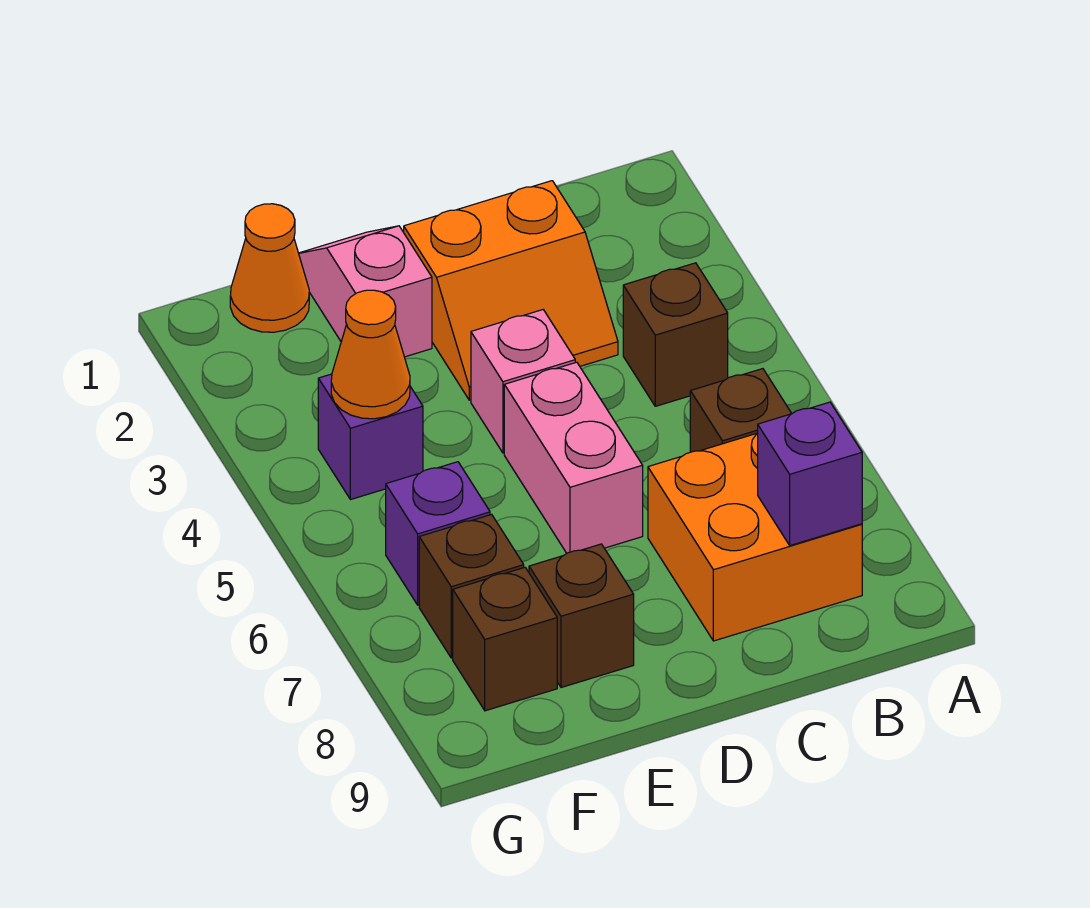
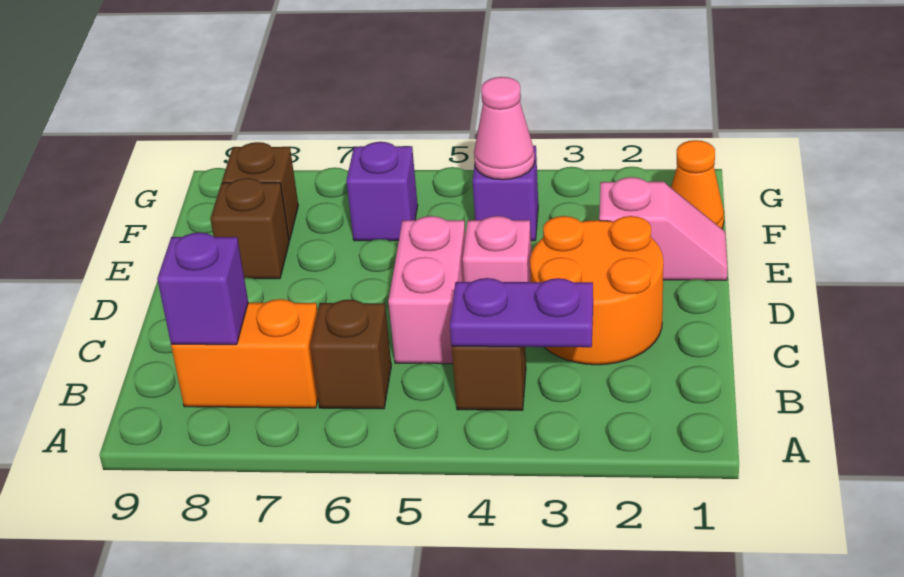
none -> purple 1x2 plate [450,278,593,347]
orange 2x2 brick [648,433,862,641] -> orange 1x2 brick [171,299,318,408]
orange 2x2 slope [404,181,618,400] -> orange 2x2 round brick [530,216,663,365]
pink 1x2 brick [504,362,643,553] -> pink 1x2 brick turned to [388,216,465,364]
orange 1x1 cone [331,290,410,419] -> pink 1x1 cone [474,77,535,180]
brown 1x1 brick [419,514,524,658] -> none

